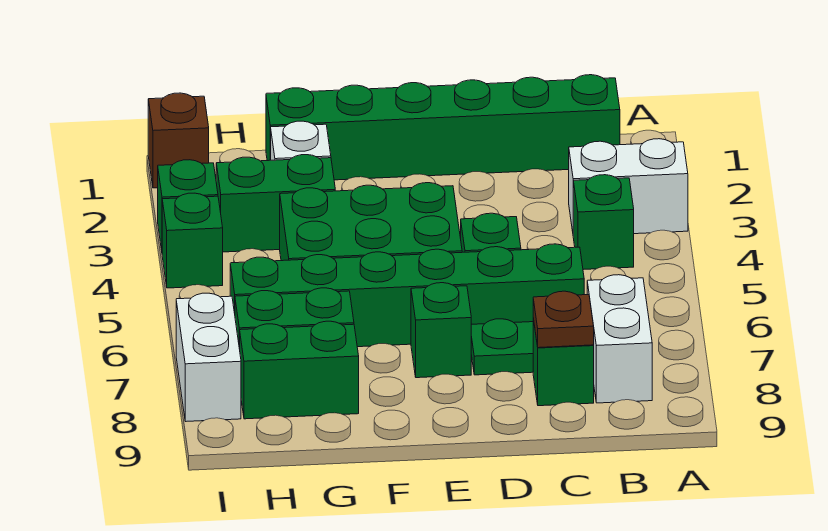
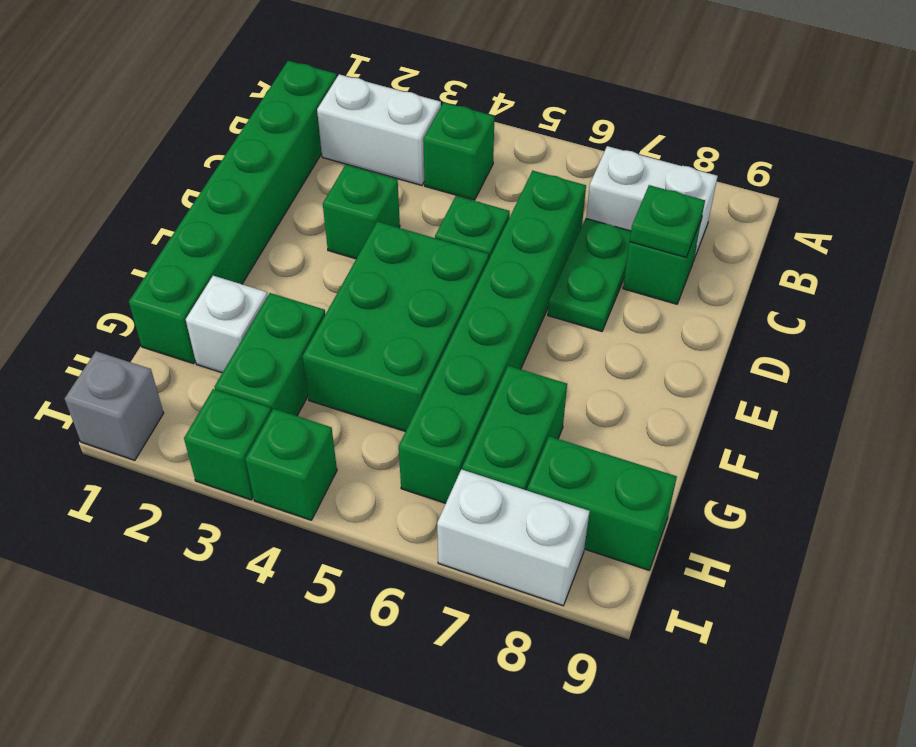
white 1x2 brick [569,139,688,234] -> white 1x2 brick turned to [317,74,441,185]
brown 1x1 plate [533,291,594,348] -> green 1x1 plate [630,185,705,257]
green 1x1 brick [411,283,471,378] -> green 1x1 brick moved to [323,165,400,259]
green 1x2 brick [240,321,359,419] -> green 1x2 brick turned to [527,436,677,570]
brown 1x1 brick [148,93,209,188] -> grey 1x1 brick [65,351,164,460]

